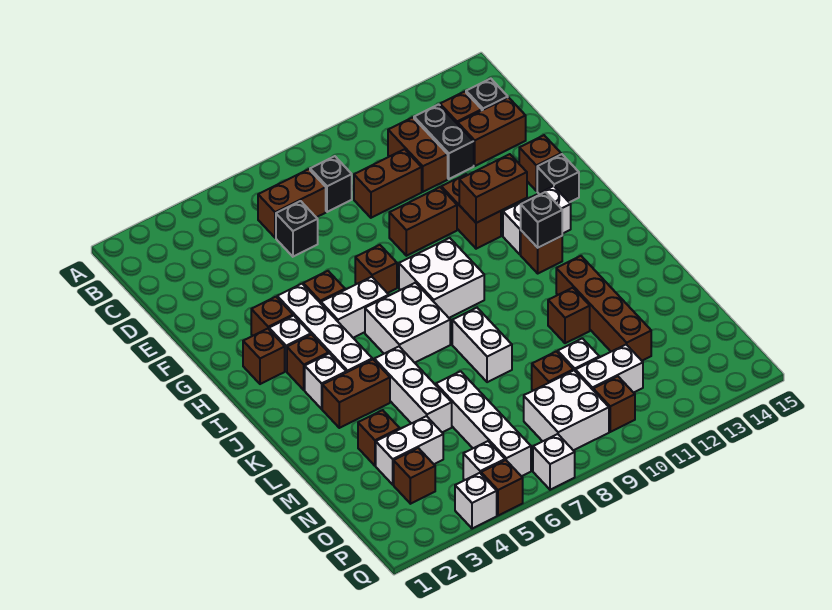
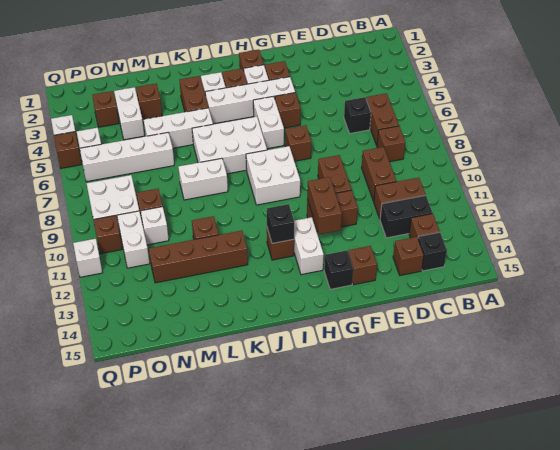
black 1x1 brick [310,156,352,212] -> brown 1x1 brick [377,126,405,162]
brown 1x2 brick [458,98,526,166] -> brown 1x1 brick [393,237,424,275]
white 2x2 brick [365,283,450,363] -> white 2x3 brick [192,117,267,174]
white 1x1 brick [533,434,575,490] -> white 1x1 brick moved to [73,239,102,277]

